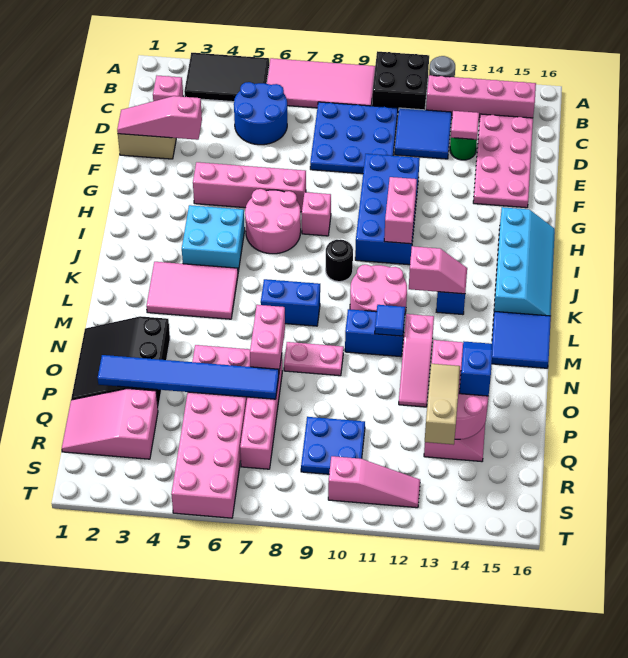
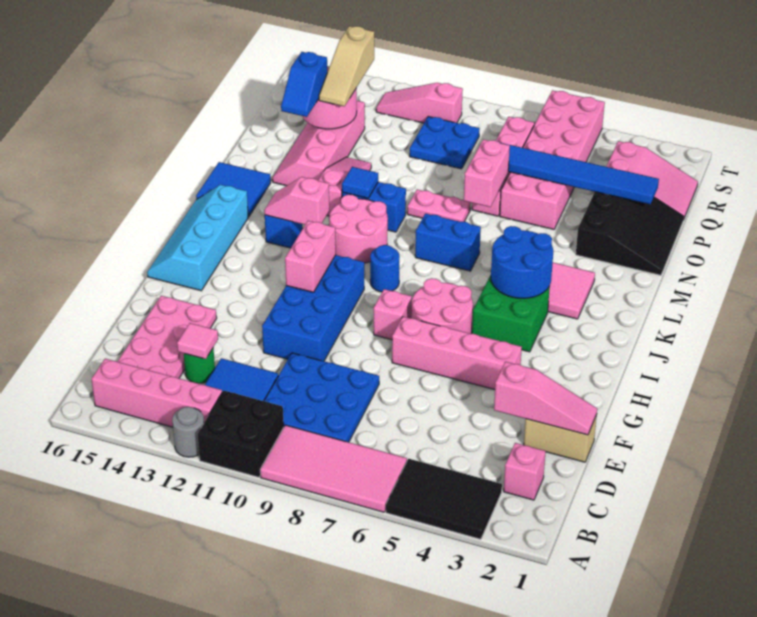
blue 2x2 round brick [234,82,287,145] -> blue 2x2 round brick moved to [491,226,553,298]
cyan 2x2 brick [182,205,245,272] -> green 2x2 brick [472,275,550,352]
black 1x1 round brick [326,240,353,282] -> blue 1x1 round brick [370,245,400,292]

